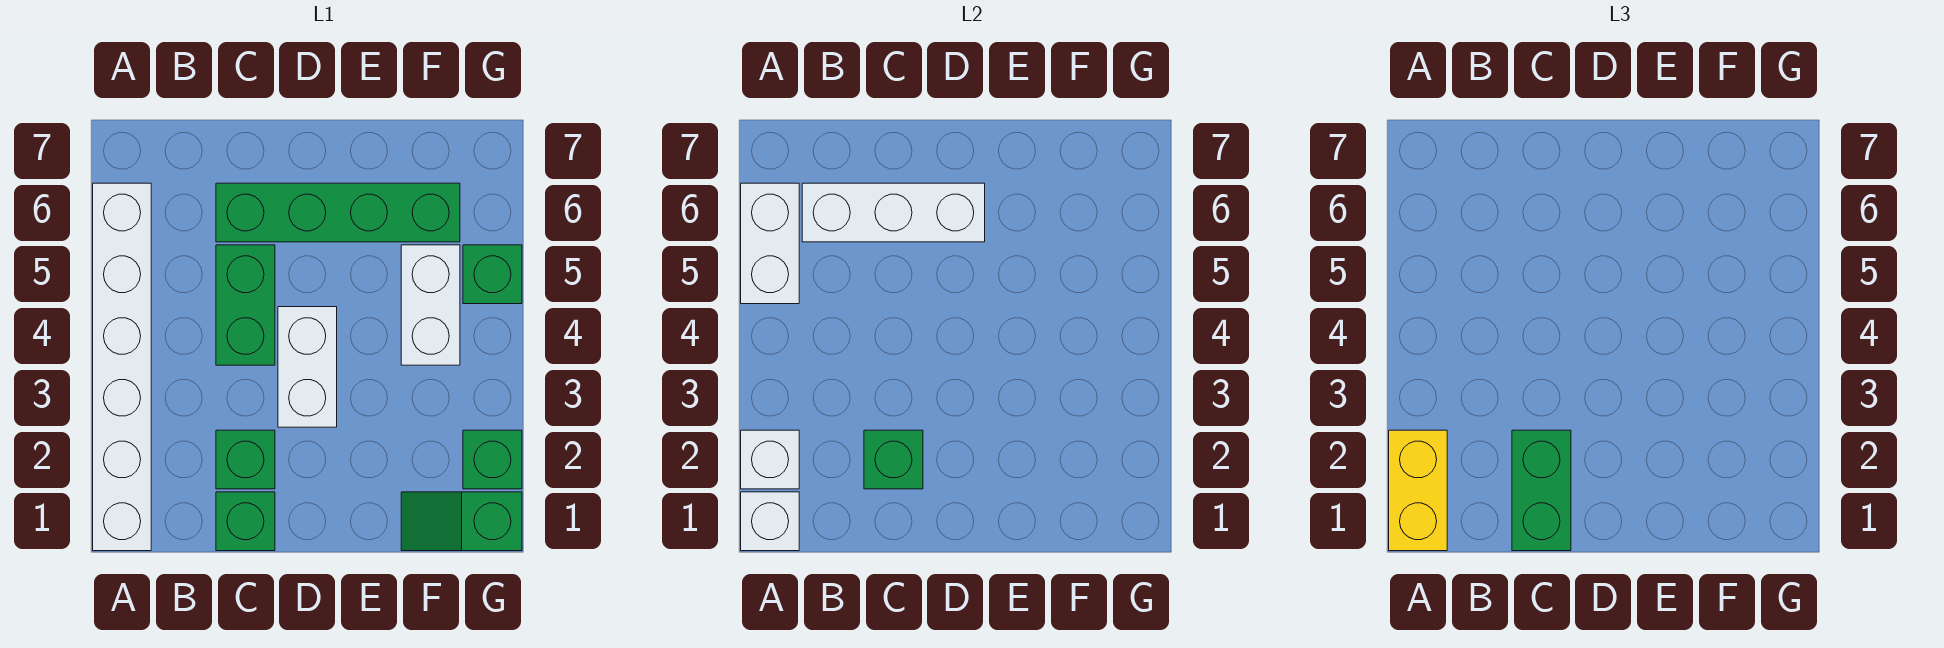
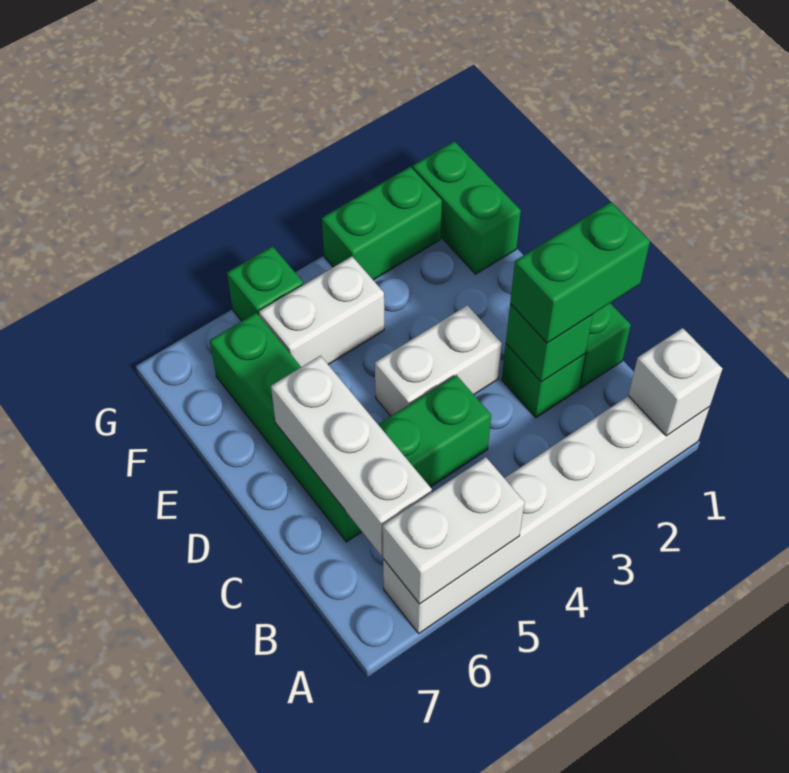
yellow 1x2 brick [1389,430,1447,551] -> none
white 1x1 brick [741,430,799,489] -> none
green 1x2 slope [401,492,522,551] -> green 1x2 brick [412,141,521,274]
green 1x1 brick [463,430,522,489] -> green 1x2 brick [322,167,442,280]

